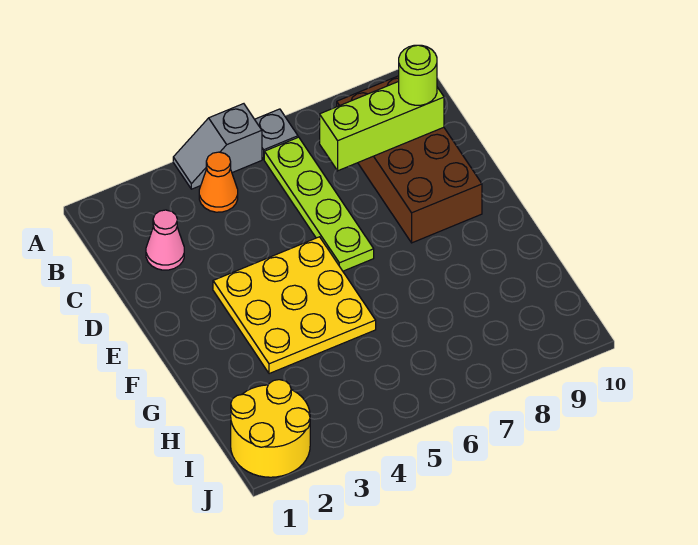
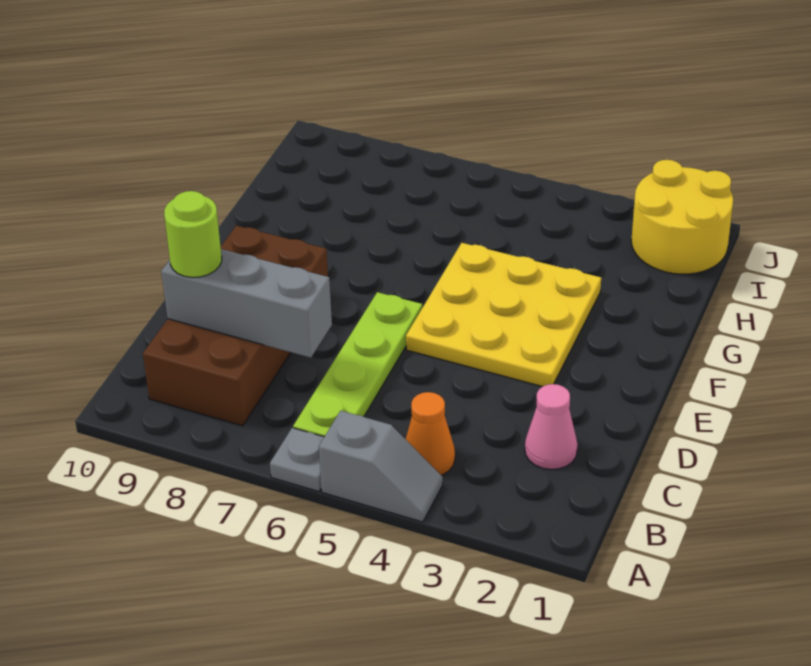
lime 1x3 brick [320,81,444,171] -> grey 1x3 brick [161,249,332,358]

